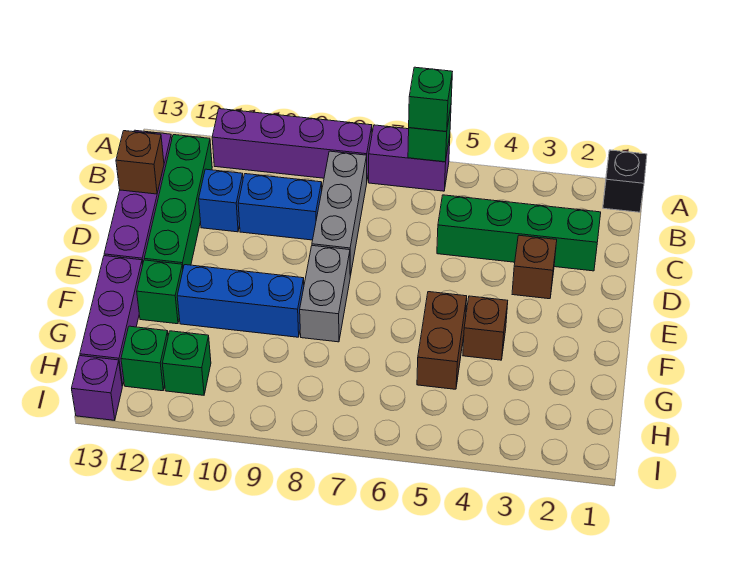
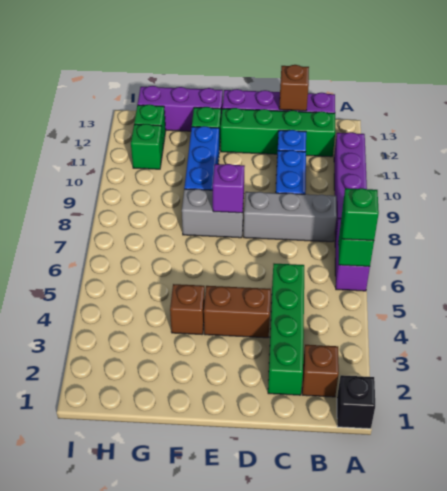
brown 1x1 brick [512,235,557,299] -> brown 1x1 brick moved to [302,345,339,397]
brown 1x2 brick [417,292,467,389] -> brown 1x2 brick moved to [204,286,271,338]
purple 1x1 brick [72,356,122,420] -> purple 1x1 brick moved to [213,164,245,213]

